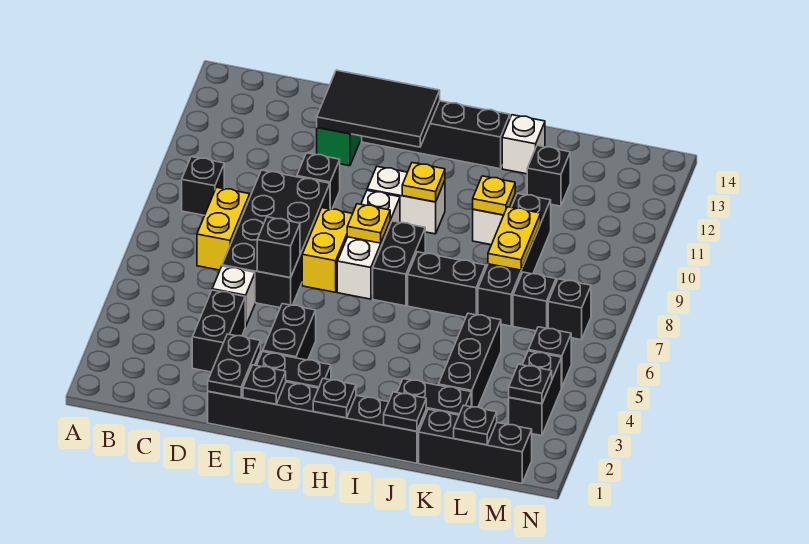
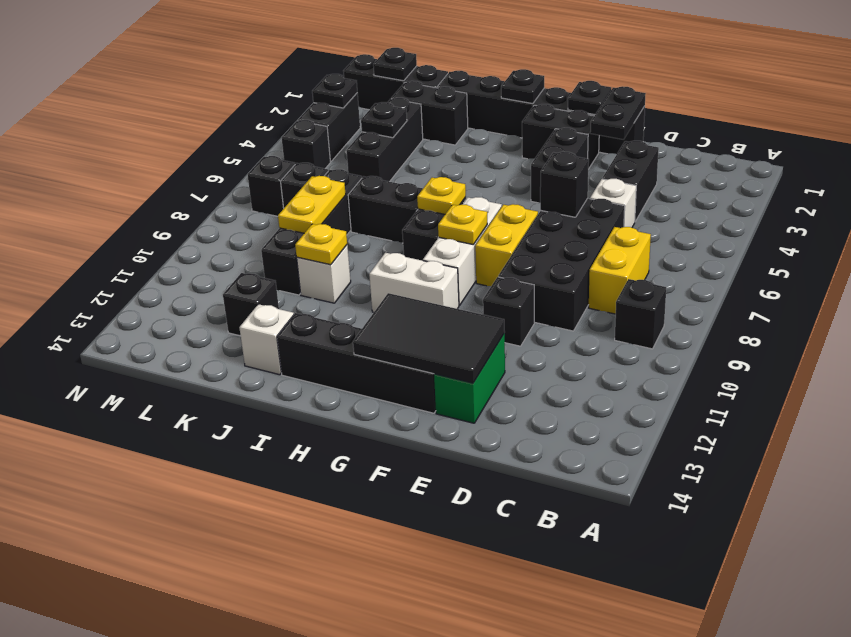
yellow 1x1 plate [402,163,445,202] -> yellow 1x1 plate moved to [417,177,466,214]
black 1x1 plate [384,392,426,431] -> black 1x1 plate moved to [361,102,407,138]

